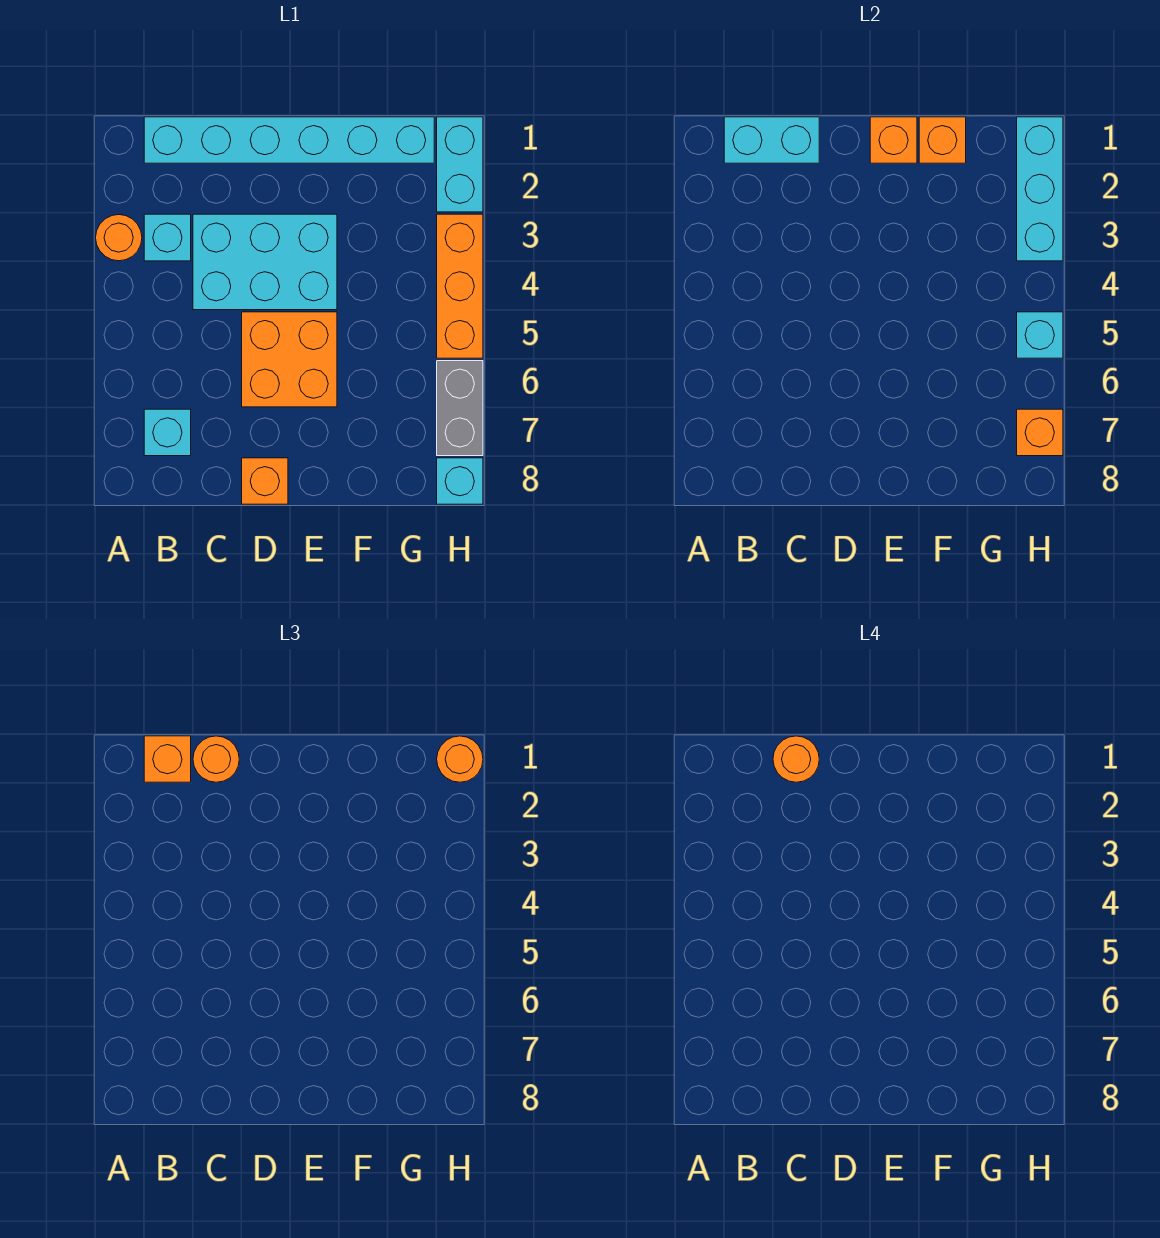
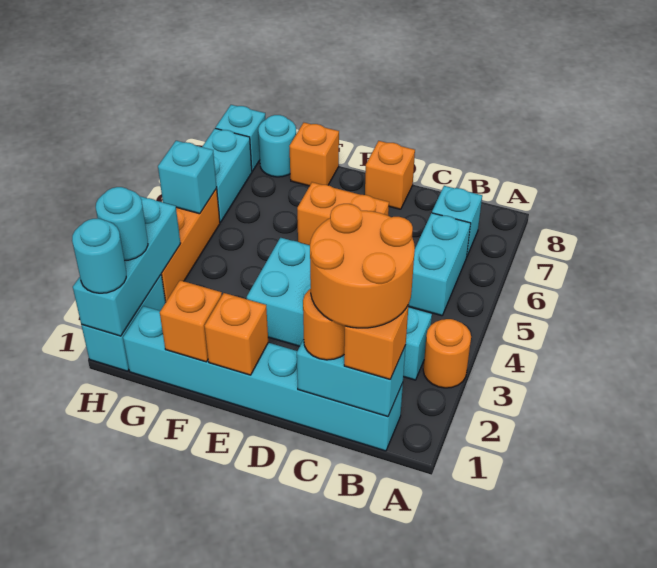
none -> cyan 1x2 brick [408,213,471,316]
orange 1x1 round brick [773,736,819,782] -> orange 2x2 round brick [310,204,415,328]
orange 2x2 brick [242,312,337,407] -> orange 1x2 brick [297,182,389,245]
none -> cyan 1x1 round brick [258,115,296,177]
orange 1x1 round brick [437,736,483,782] -> cyan 1x1 round brick [72,219,126,293]
none -> cyan 1x1 round brick [96,187,148,261]
grey 1x2 brick [437,361,483,456] -> cyan 1x2 brick [202,128,252,222]
orange 1x1 brick [1017,409,1063,456] -> orange 1x1 brick moved to [289,123,339,186]

